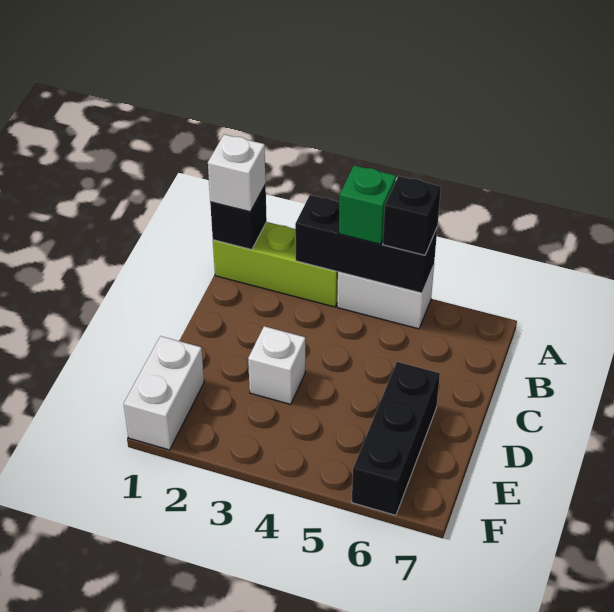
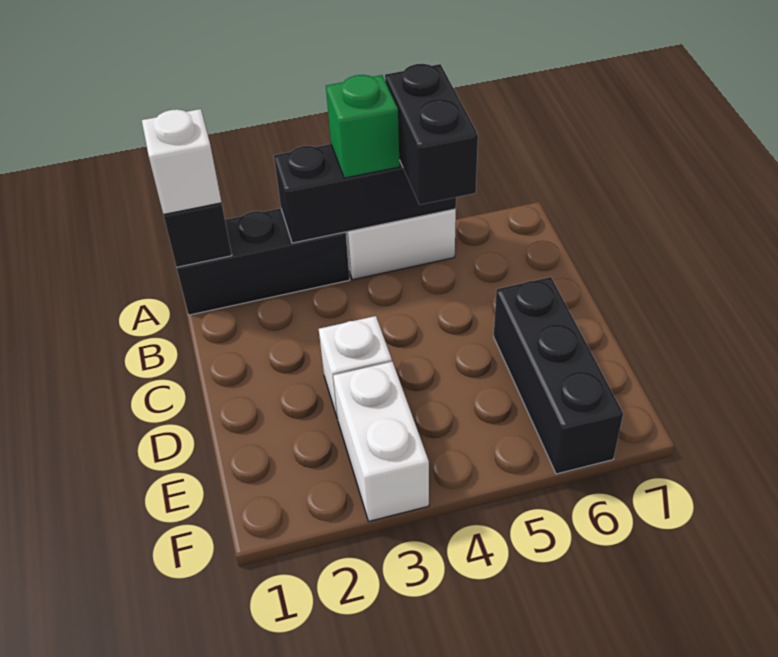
lime 1x3 brick [213,222,338,307] -> black 1x3 brick [177,208,350,315]
black 1x1 brick [383,176,441,255] -> black 1x2 brick [385,64,478,205]
white 1x2 brick [124,336,204,450] -> white 1x2 brick moved to [333,362,429,521]

